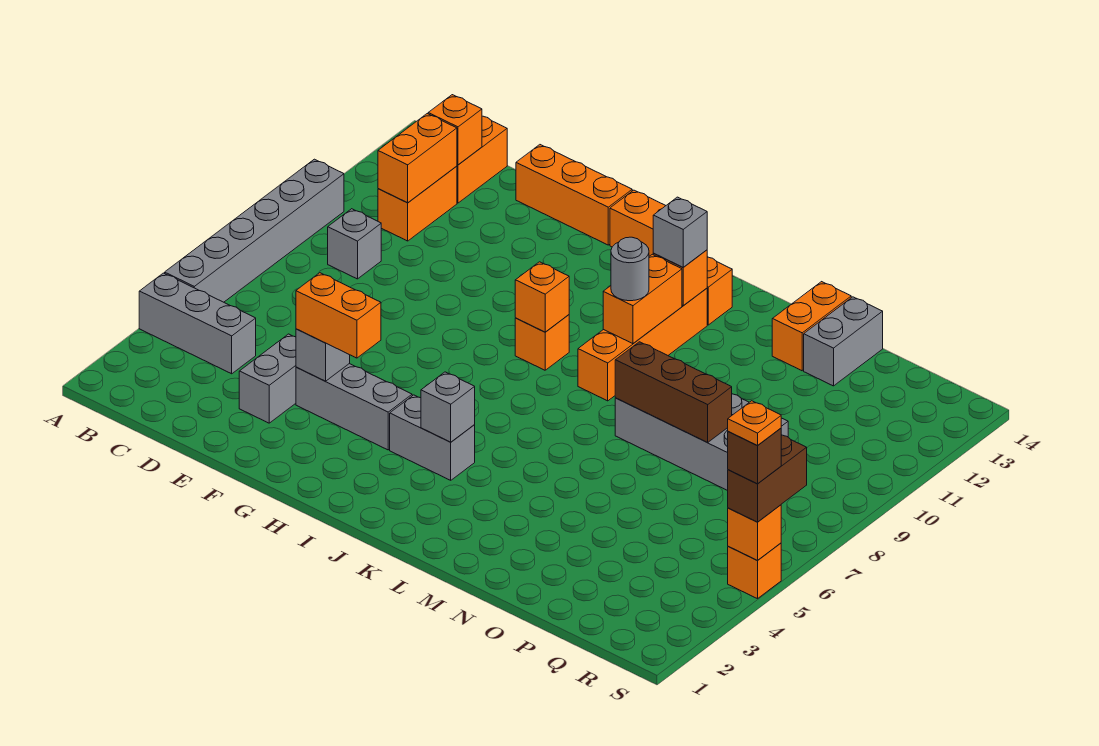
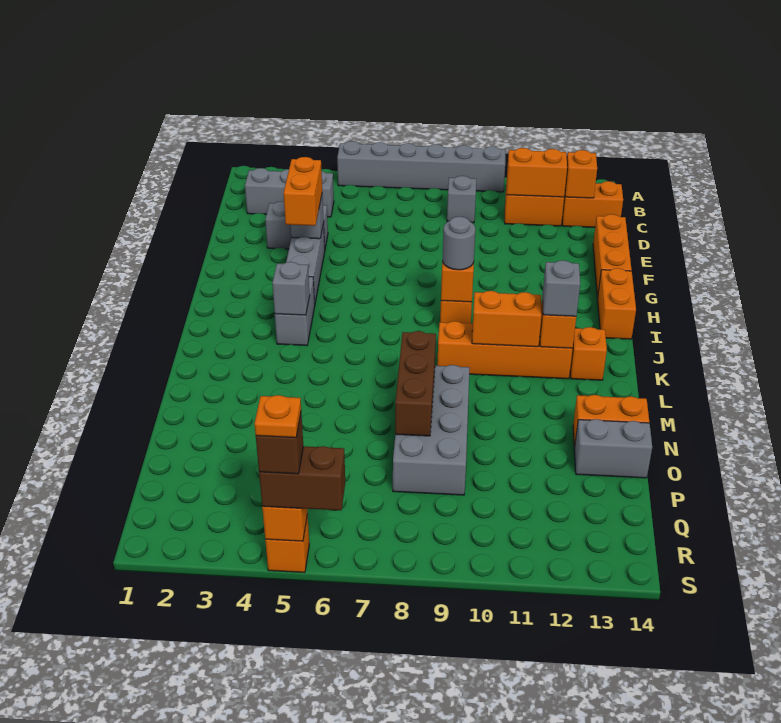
grey 1x3 brick [139,273,256,374] -> grey 1x3 brick turned to [245,168,334,217]
grey 1x1 round brick [611,237,649,301] -> grey 1x1 round brick moved to [443,217,475,270]

